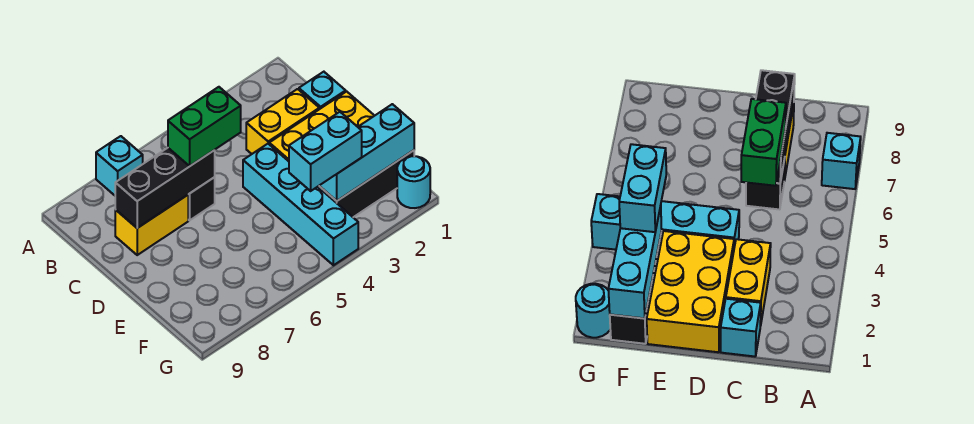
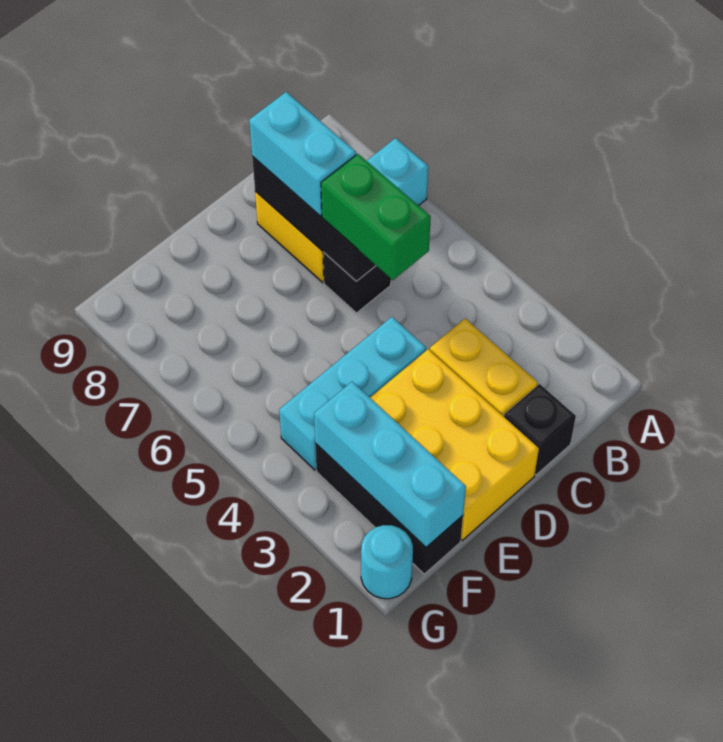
cyan 1x1 brick [299,72,346,109] -> black 1x1 brick [504,384,576,475]
cyan 1x4 brick [243,144,358,265] -> cyan 1x3 brick [279,317,426,470]
cyan 1x2 brick [289,112,362,191] -> cyan 1x2 brick moved to [249,92,356,216]

